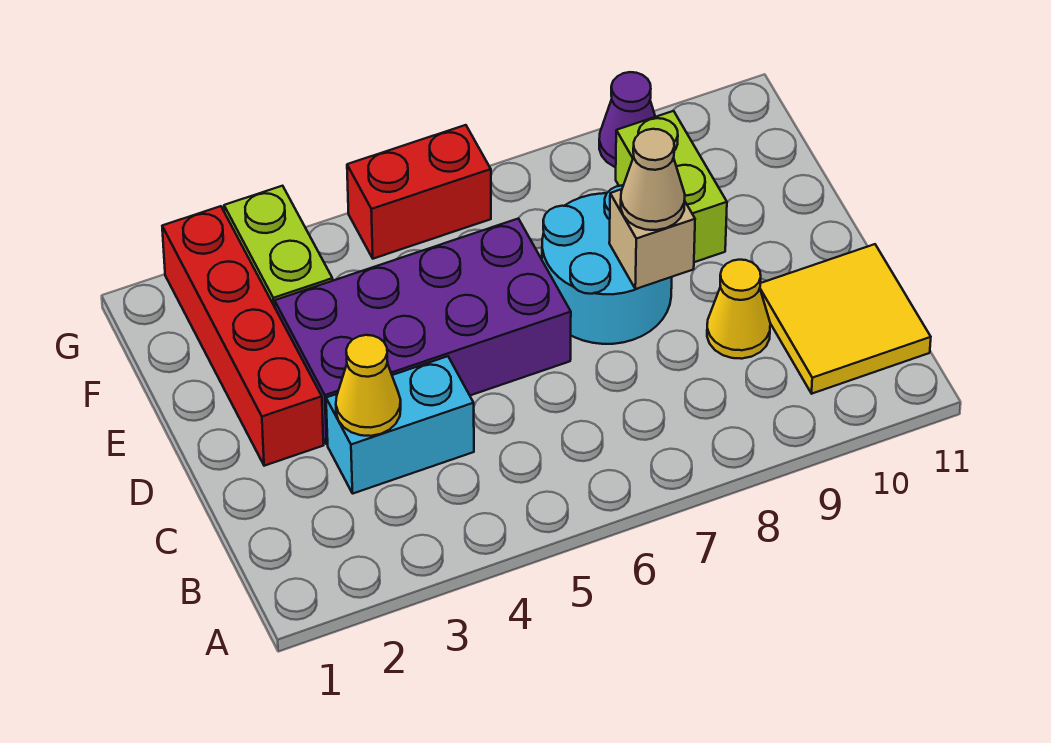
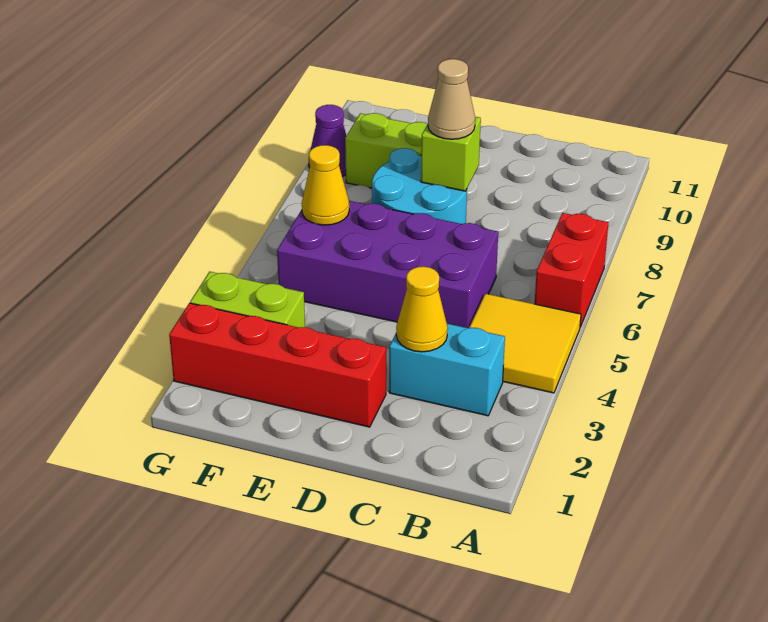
yellow 2x2 tile [760,244,931,394] -> yellow 2x2 tile moved to [469,294,581,393]
cyan 1x2 brick [326,356,474,493] -> cyan 1x2 brick turned to [389,324,505,416]
yellow 1x1 cone [707,260,770,359] -> yellow 1x1 cone moved to [302,145,349,225]
purple 2x4 brick [275,218,571,444] -> purple 2x4 brick turned to [277,201,498,328]
tan 1x1 brick [609,189,695,289] -> lime 1x1 brick [421,117,481,191]
red 1x2 brick [347,125,491,259] -> red 1x2 brick moved to [535,213,608,327]

